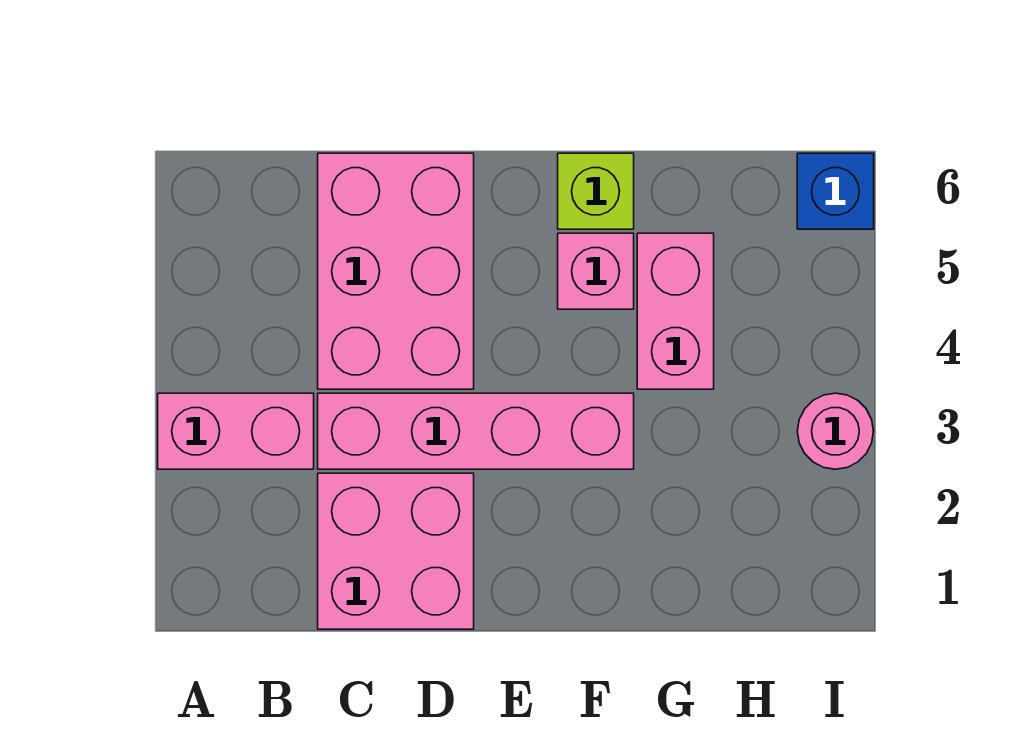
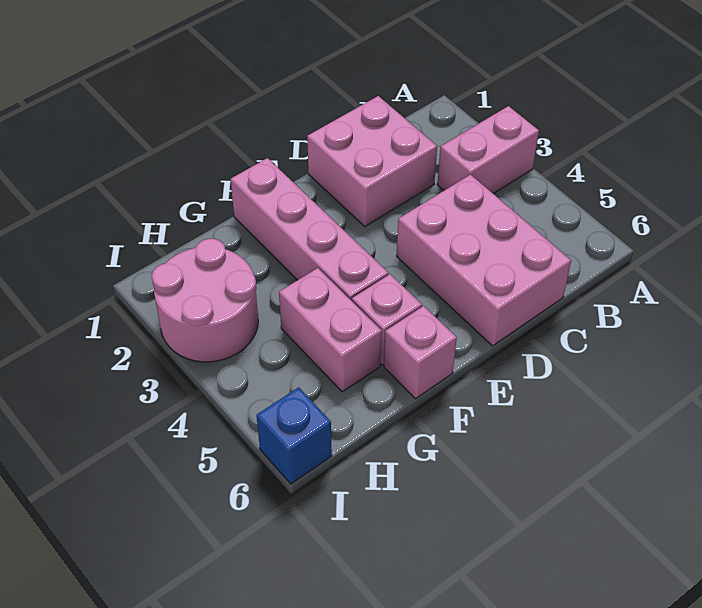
pink 1x4 brick [318,393,634,469] -> pink 1x4 brick turned to [230,158,388,301]
lime 1x1 brick [558,153,634,229] -> pink 1x1 brick [384,306,457,399]
pink 1x1 round brick [797,393,874,469] -> pink 2x2 round brick [152,239,258,362]

